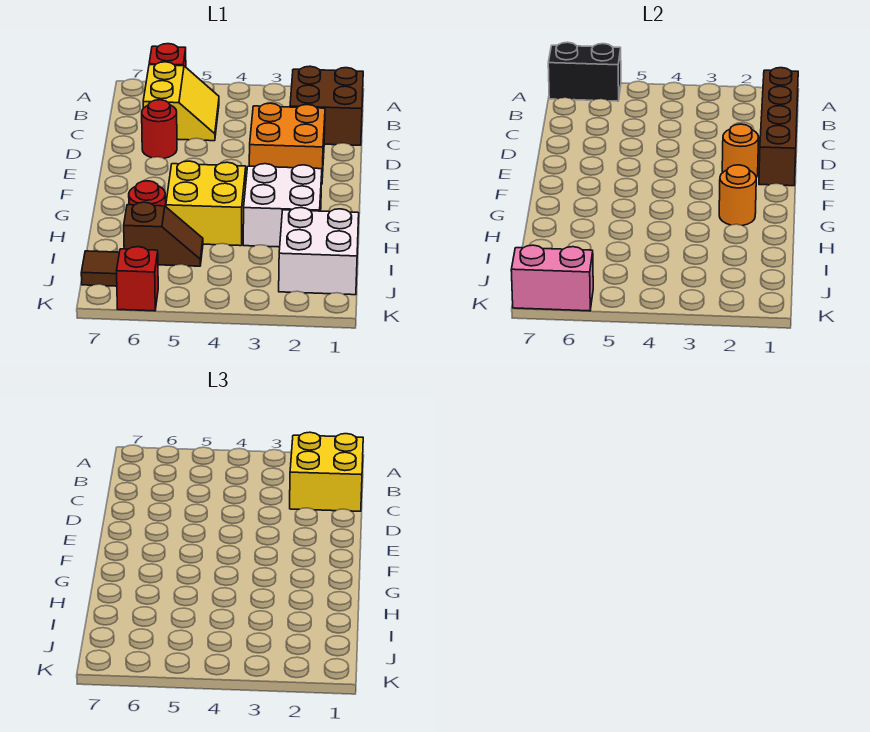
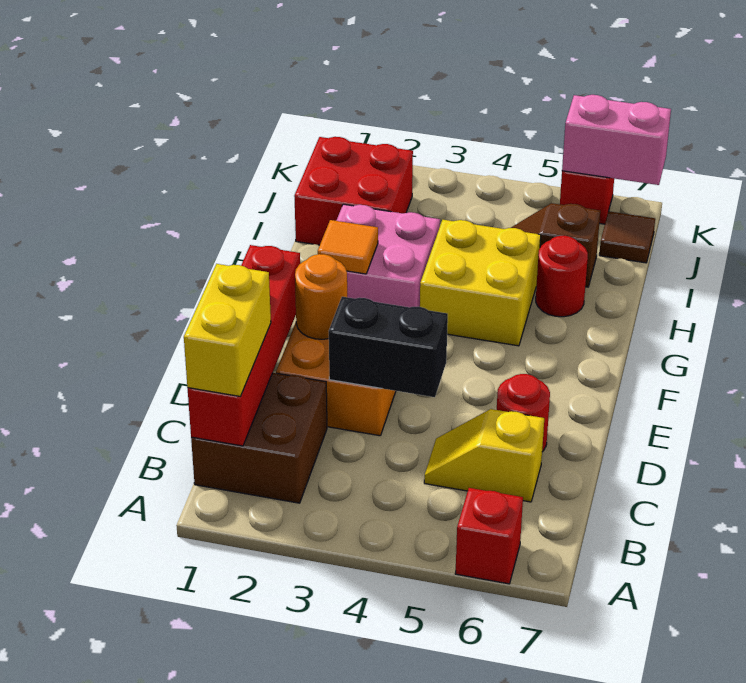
black 1x2 brick [548,42,621,101] -> black 1x2 brick moved to [329,297,448,397]
brown 1x4 brick [759,68,798,186] -> red 1x4 brick [188,245,300,446]
yellow 2x2 brick [290,432,363,511] -> yellow 1x2 brick [184,264,271,396]
yellow 2x2 slope [143,62,219,141] -> yellow 1x2 slope [424,409,544,502]
white 2x2 brick [243,164,322,247] -> pink 2x2 brick [336,204,440,307]
orange 1x1 round brick [719,165,756,226] -> orange 1x1 tile [318,220,378,274]
white 2x2 brick [279,208,359,295] -> red 2x2 brick [294,137,413,245]

